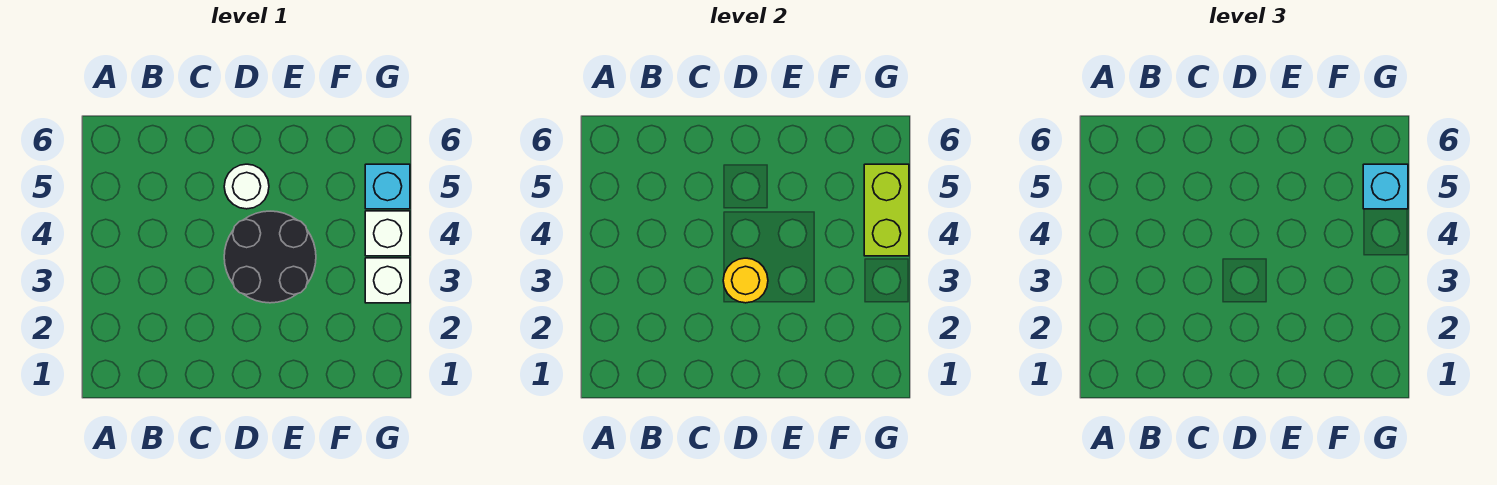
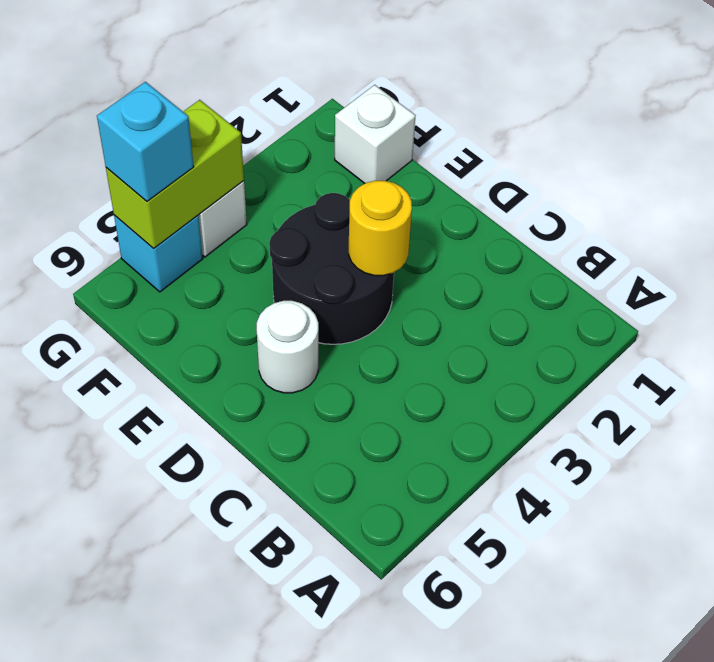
white 1x1 brick [365,258,410,303] -> white 1x1 brick moved to [335,85,416,183]

